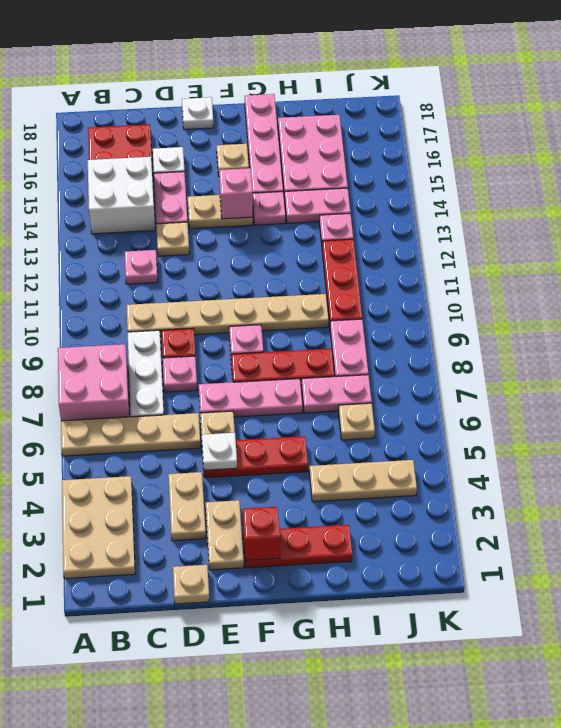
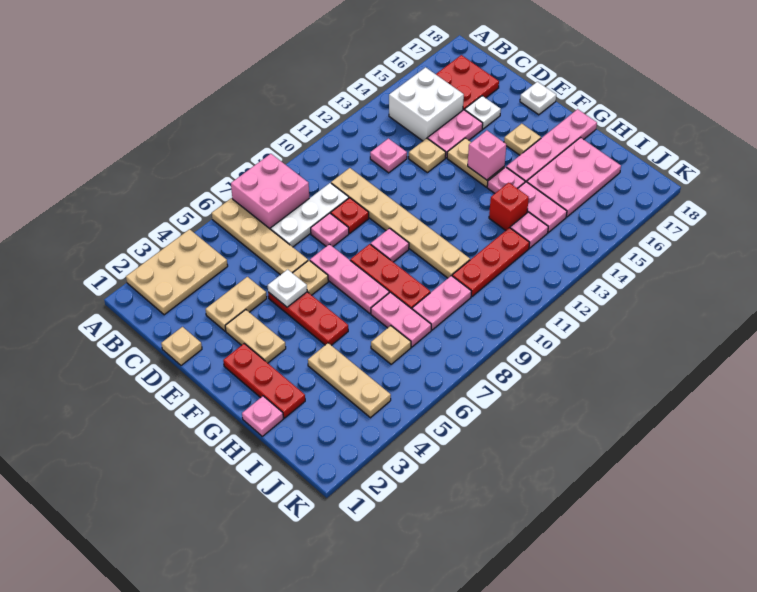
tan 1x2 plate [206,500,244,570] -> tan 1x2 plate turned to [225,310,286,363]
red 1x1 brick [243,507,280,561] -> red 1x1 brick moved to [489,183,529,231]
none -> pink 1x1 plate [242,396,283,436]

